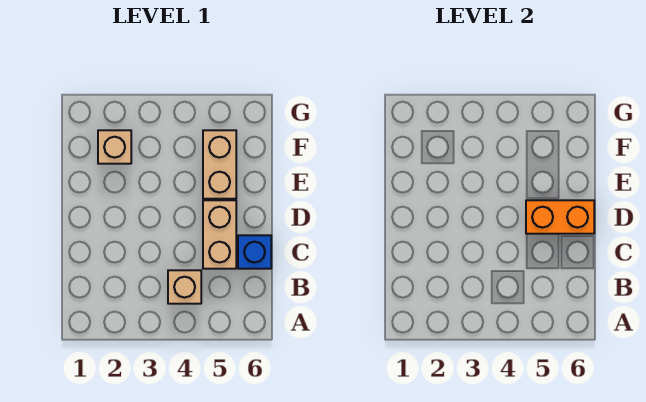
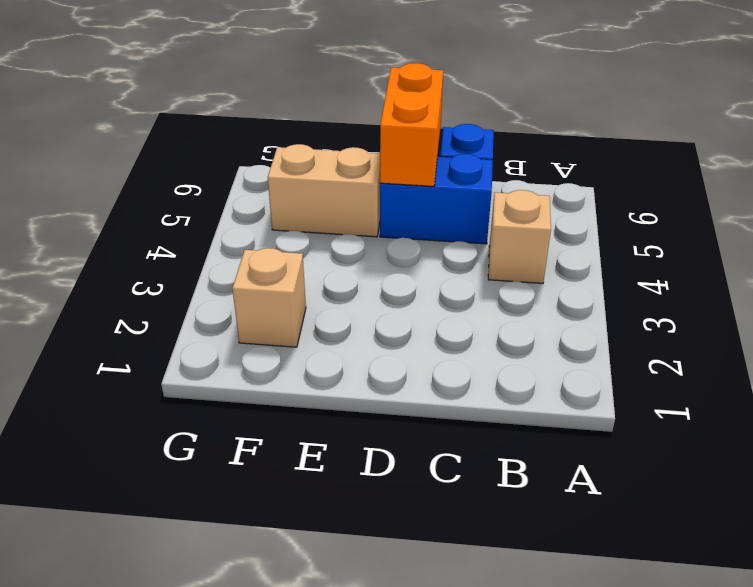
tan 1x2 brick [203,200,236,269] -> blue 1x2 brick [380,154,493,244]

